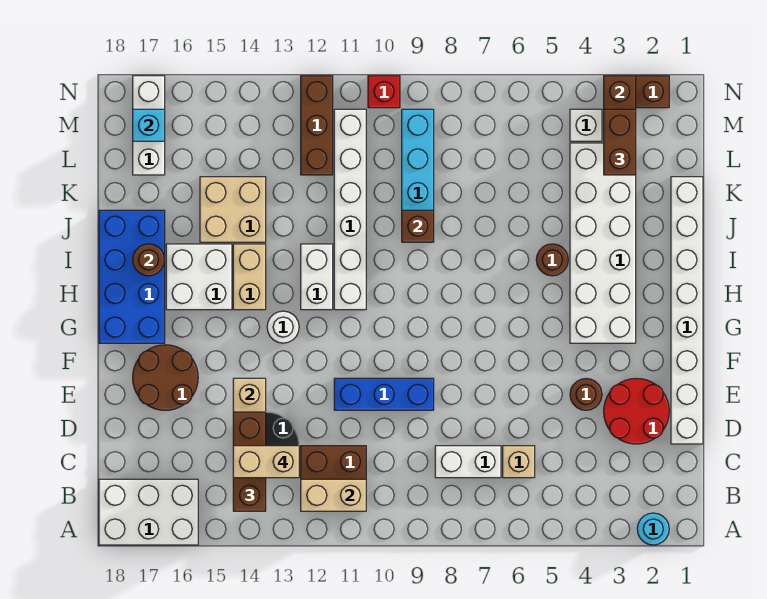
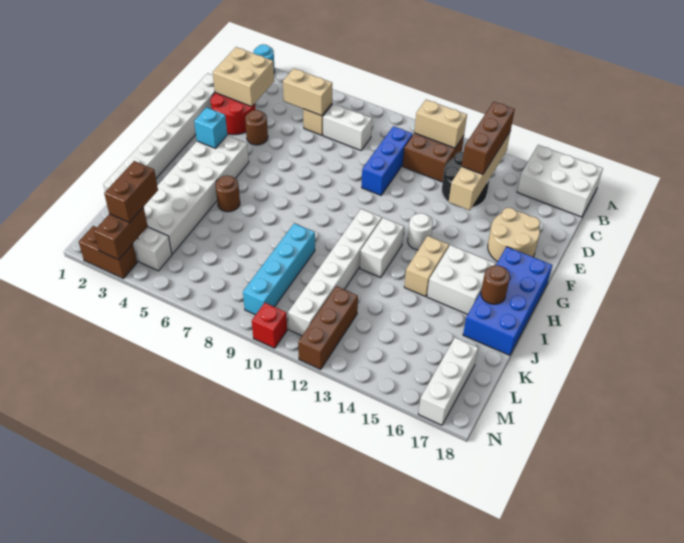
tan 1x2 brick [233,446,299,478] -> tan 1x2 brick moved to [283,68,332,116]
blue 1x3 brick [334,378,434,410] -> blue 1x3 brick turned to [362,126,413,195]
brown 2x2 round brick [133,345,198,410] -> tan 2x2 round brick [488,208,540,262]
brown 1x1 brick [402,210,434,242] -> none
tan 2x2 brick [200,177,266,242] -> tan 2x2 brick moved to [213,47,274,107]
cyan 1x1 brick [133,109,165,141] -> cyan 1x1 brick moved to [194,107,227,148]

